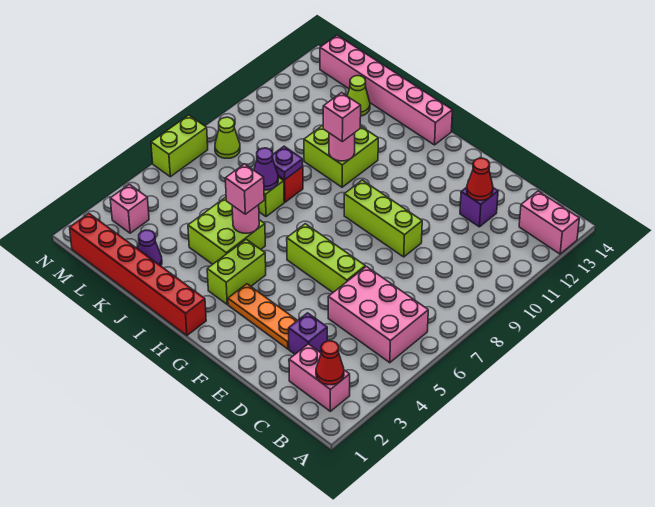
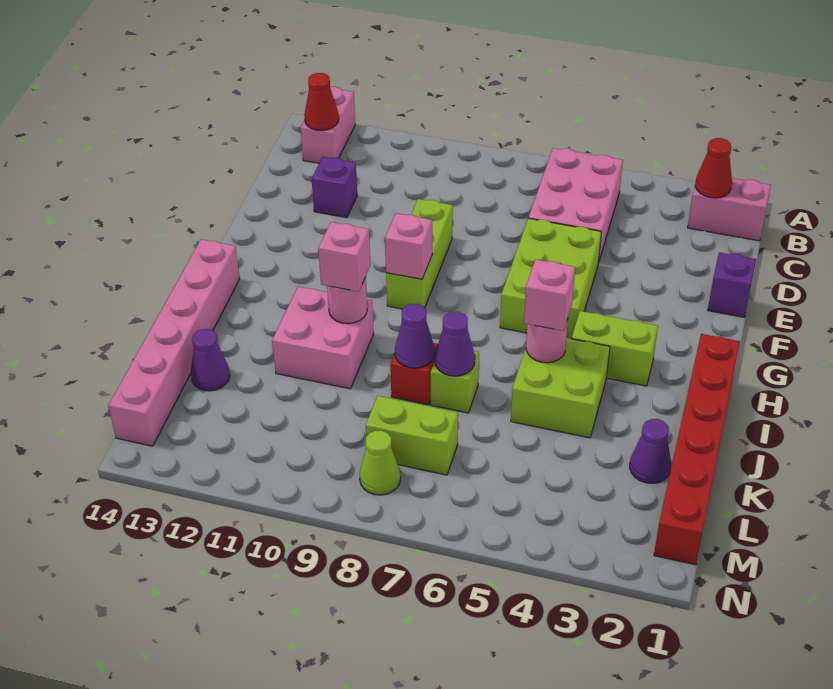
pink 1x2 brick [289,344,350,411] -> pink 1x2 brick turned to [688,178,771,241]
purple 1x1 brick [289,313,327,354] -> purple 1x1 brick moved to [708,252,756,317]
red 1x1 cone [467,158,493,200] -> red 1x1 cone moved to [304,73,339,130]
orange 1x3 plate [228,284,298,349] -> none
lime 1x3 brick [287,224,365,292] -> lime 2x3 brick [500,218,601,339]
lime 2x2 brick [304,125,378,187] -> pink 2x2 brick [272,286,374,389]
purple 1x1 plate [273,146,303,180] -> purple 1x1 cone [395,304,435,368]
lime 1x1 cone [347,76,370,116] -> purple 1x1 cone [191,329,230,391]
pink 1x1 brick [110,184,149,233] -> pink 1x1 brick moved to [385,213,432,279]
lime 1x2 brick [151,115,208,177] -> lime 1x2 brick moved to [366,396,458,475]

